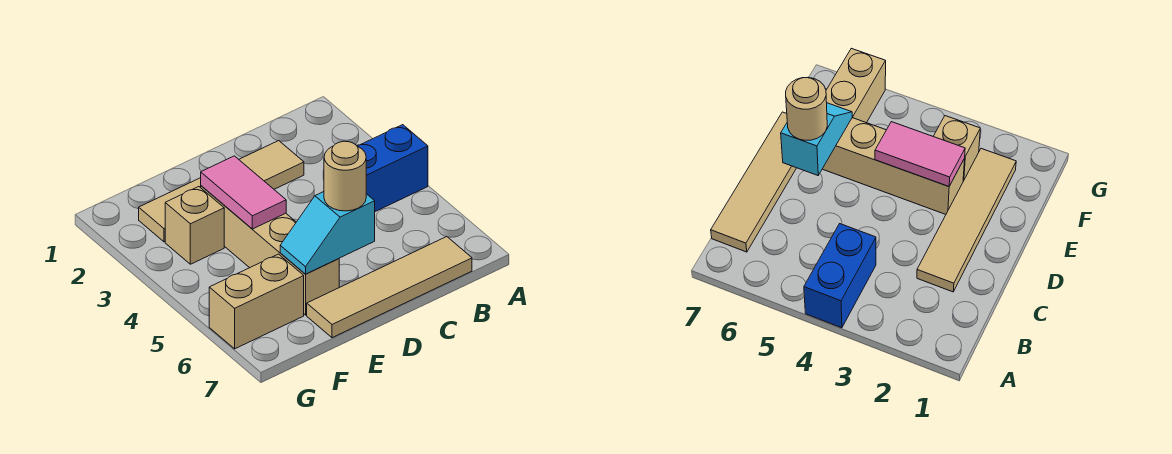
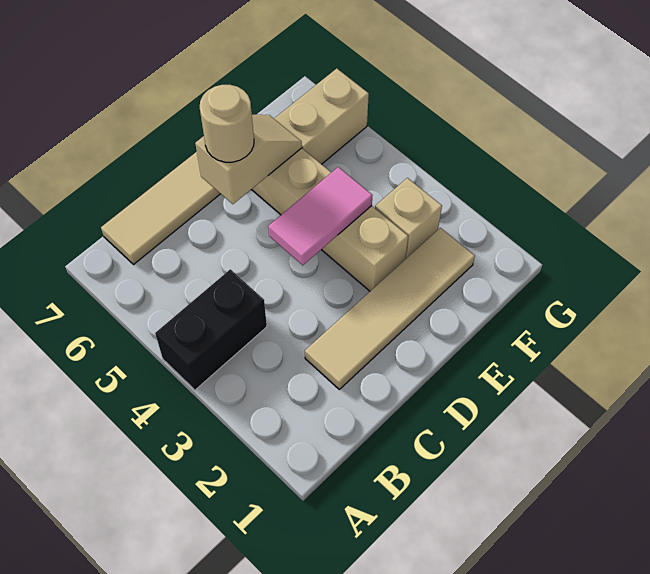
blue 1x2 brick [357,125,428,212] -> black 1x2 brick [155,269,267,390]
cyan 1x2 slope [280,192,375,274] -> tan 1x2 slope [195,115,302,204]
pink 1x2 tile [201,156,286,229] -> pink 1x2 tile turned to [268,167,372,265]

